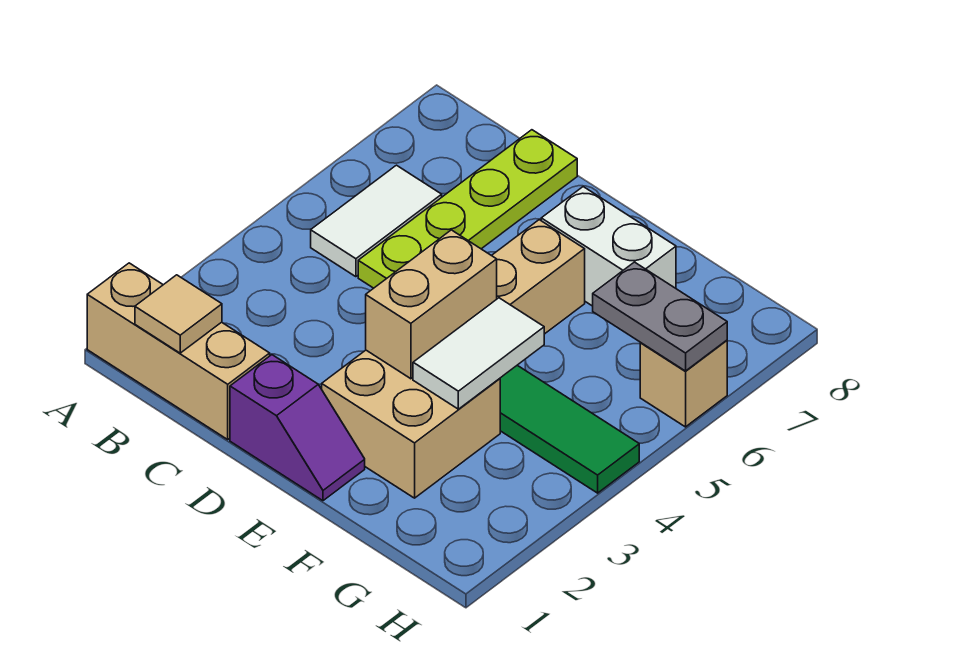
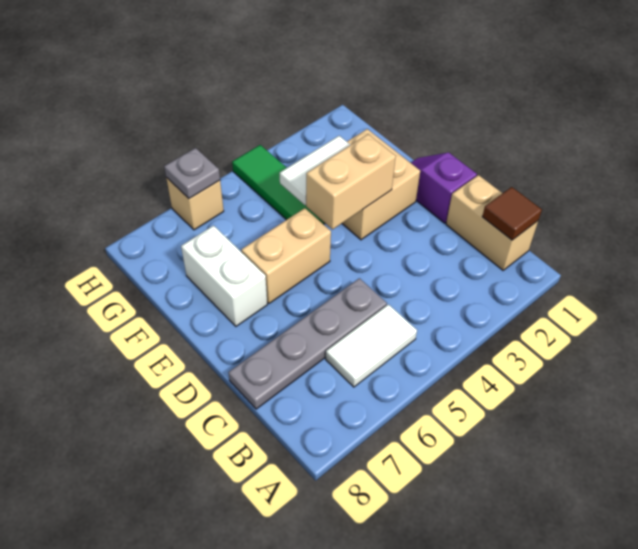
tan 1x3 brick [87,263,270,439] -> tan 1x2 brick [446,175,538,270]
tan 1x1 tile [135,275,222,353] -> brown 1x1 tile [482,187,542,240]
lime 1x4 plate [358,130,577,288] -> grey 1x4 plate [228,278,387,409]
grey 1x2 plate [593,262,727,371] -> grey 1x1 plate [164,148,220,198]

